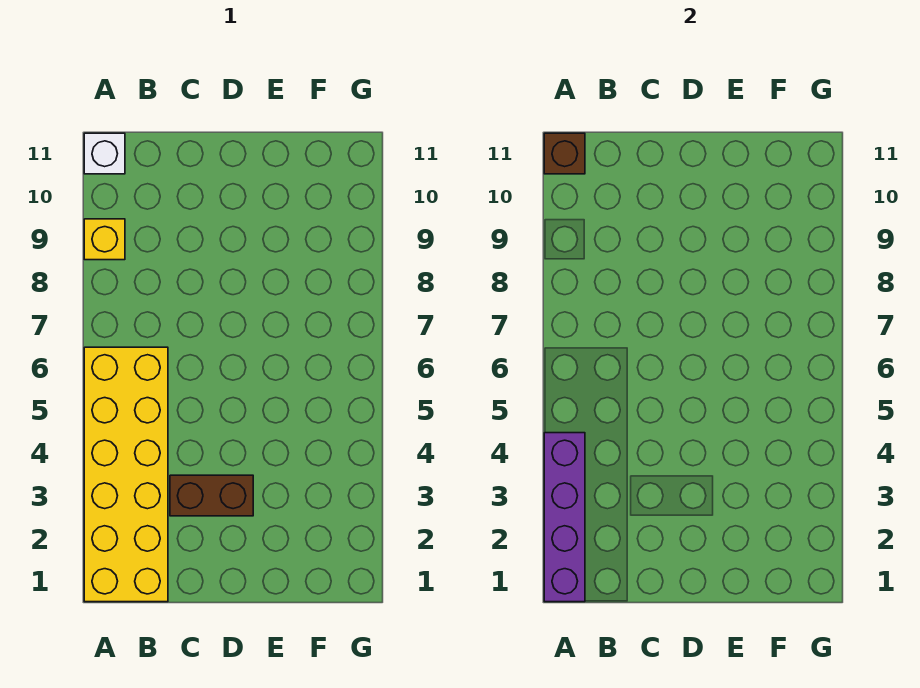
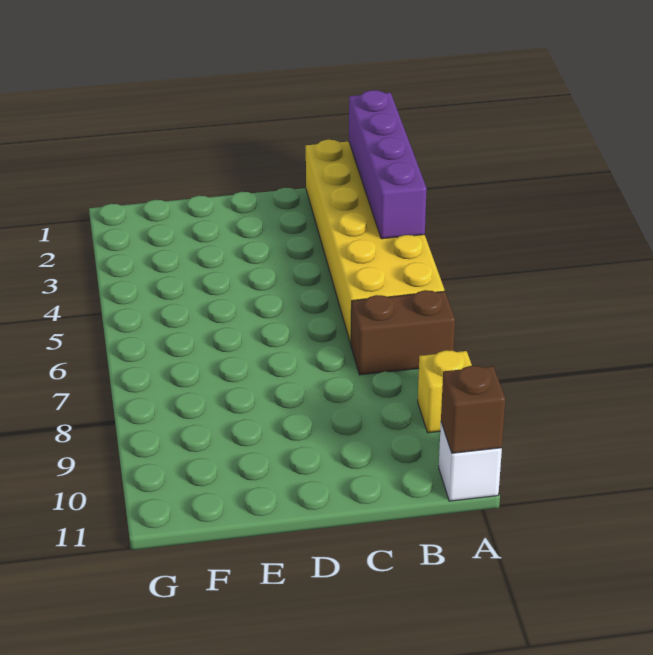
brown 1x2 brick [170,475,253,516] -> brown 1x2 brick moved to [351,290,455,375]

